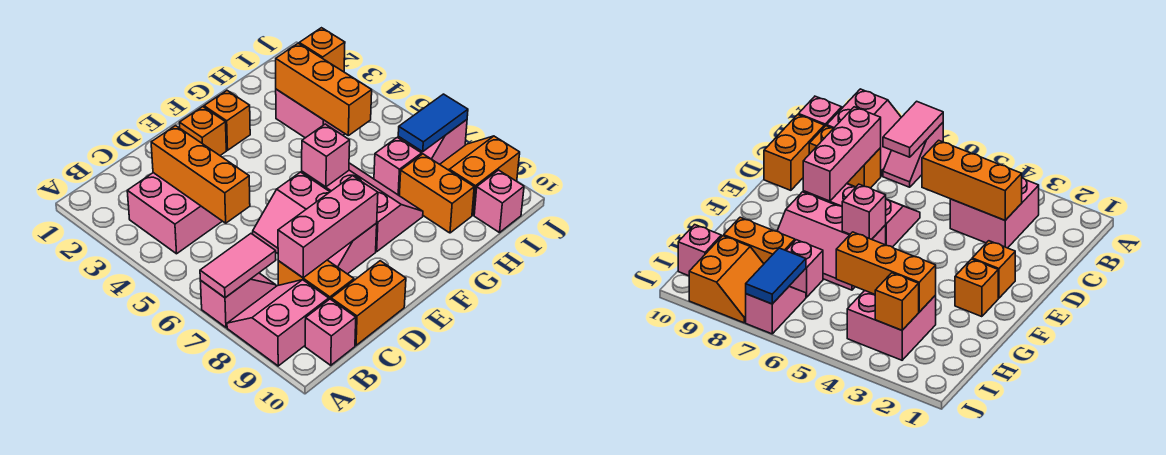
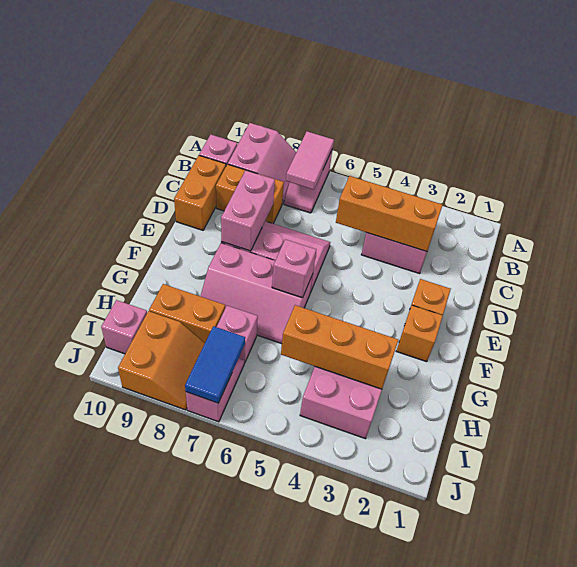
pink 1x3 brick [278,176,378,278] -> pink 1x2 brick [221,170,275,251]
orange 1x1 brick [299,28,345,72] -> none

